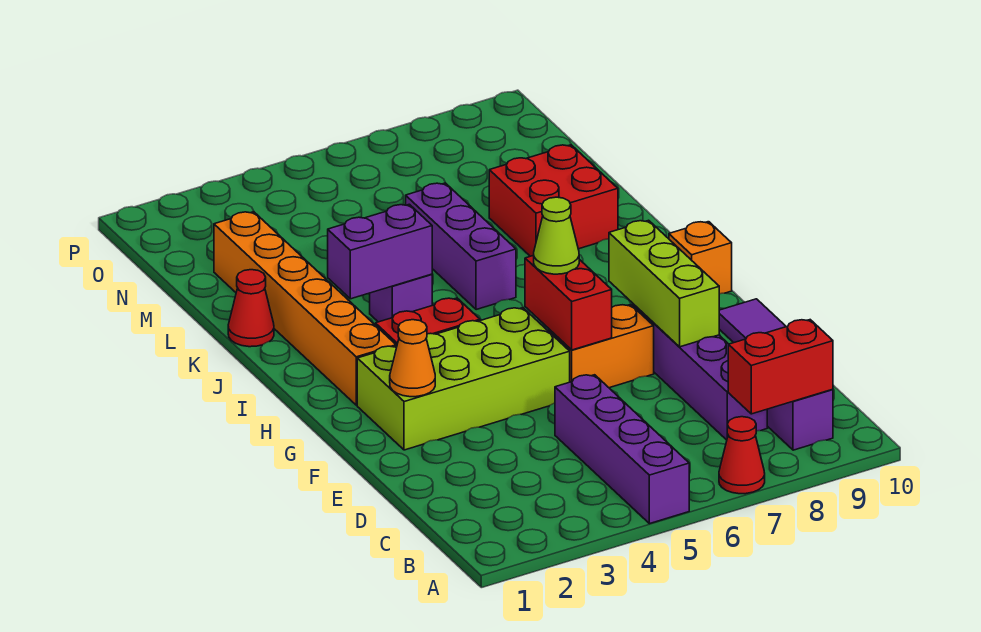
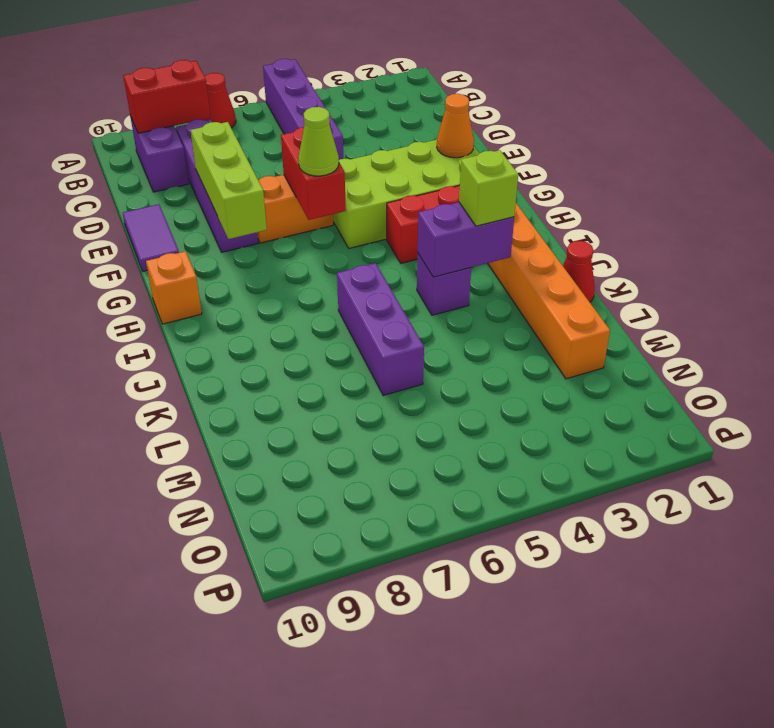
none -> lime 1x1 brick [459,150,518,226]
red 2x2 brick [489,145,618,256] -> none

